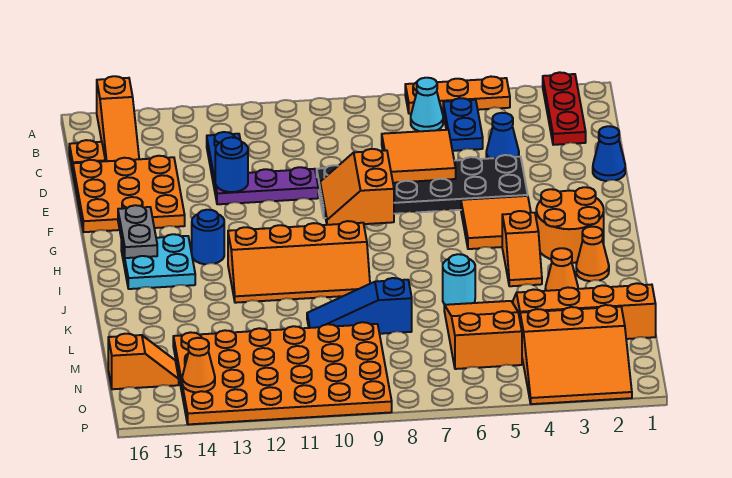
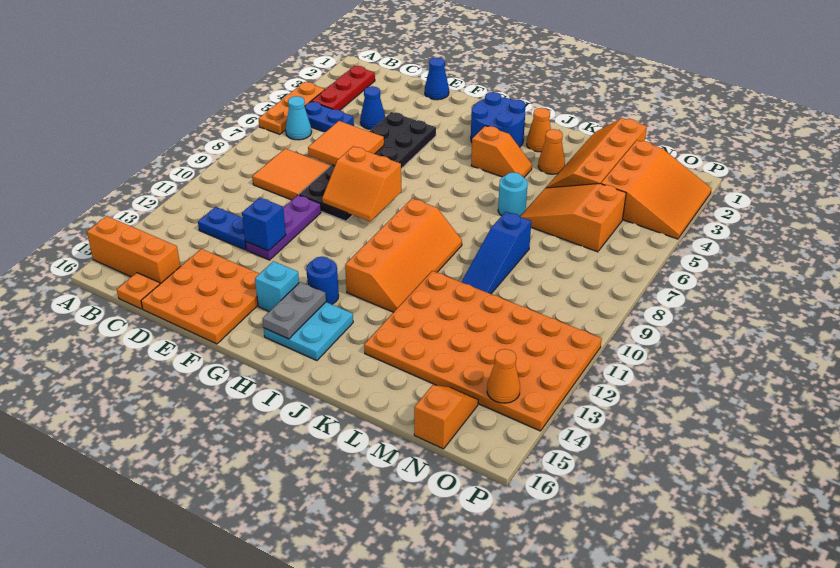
red 1x3 plate [543,72,586,145] -> red 1x3 plate turned to [311,66,375,110]
orange 1x3 slope [97,76,139,161] -> orange 1x3 brick [87,216,180,284]
blue 1x1 round brick [215,137,248,192] -> blue 1x1 brick [242,197,286,251]
orange 2x2 tile [461,196,531,249] -> orange 2x2 tile moved to [252,149,330,200]
none -> cyan 1x1 brick [255,261,299,312]
grey 1x2 plate [118,205,157,258] -> grey 1x2 plate turned to [263,282,326,339]
orange 2x2 round brick [536,187,604,263] -> blue 2x2 round brick [471,92,526,147]
orange 4x6 plate [173,322,392,424] -> orange 4x6 plate turned to [364,271,602,431]

